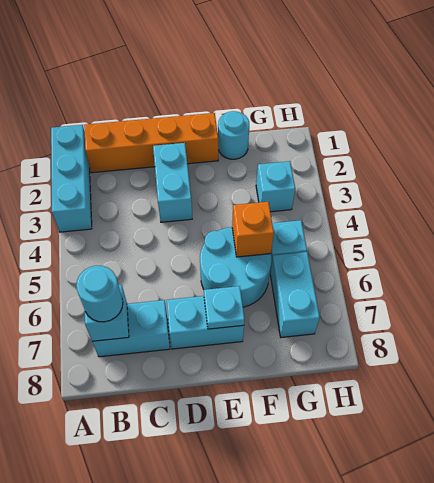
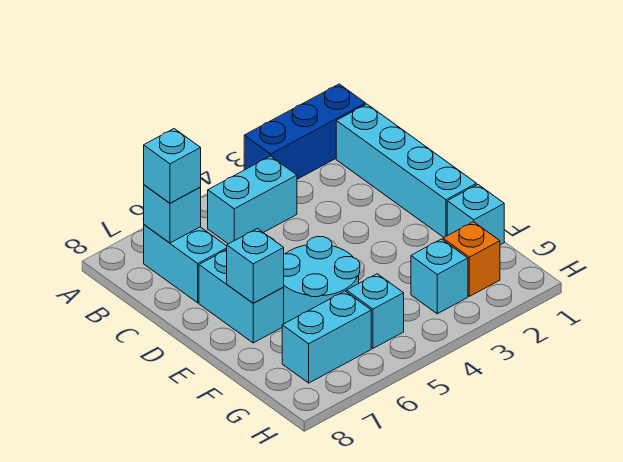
cyan 1x3 brick [51,125,92,232] -> blue 1x3 brick [244,84,366,179]
orange 1x4 brick [84,113,218,173] -> cyan 1x4 brick [336,104,477,237]
cyan 1x1 round brick [76,266,123,322] -> cyan 1x1 brick [144,129,201,203]
cyan 1x2 brick [153,143,192,222] -> cyan 1x2 brick moved to [208,156,297,244]
cyan 1x1 plate [204,286,245,329] -> cyan 1x1 brick [227,228,284,303]
cyan 1x1 round brick [218,111,249,159] -> cyan 1x1 brick [447,185,504,245]
orange 1x1 brick [232,202,274,257] -> orange 1x1 brick moved to [443,222,500,296]

